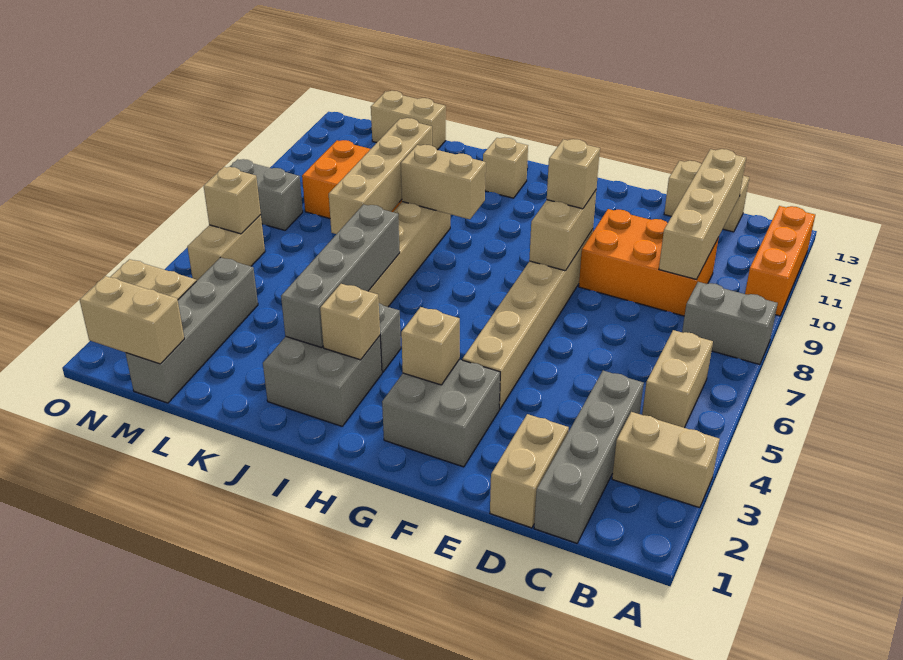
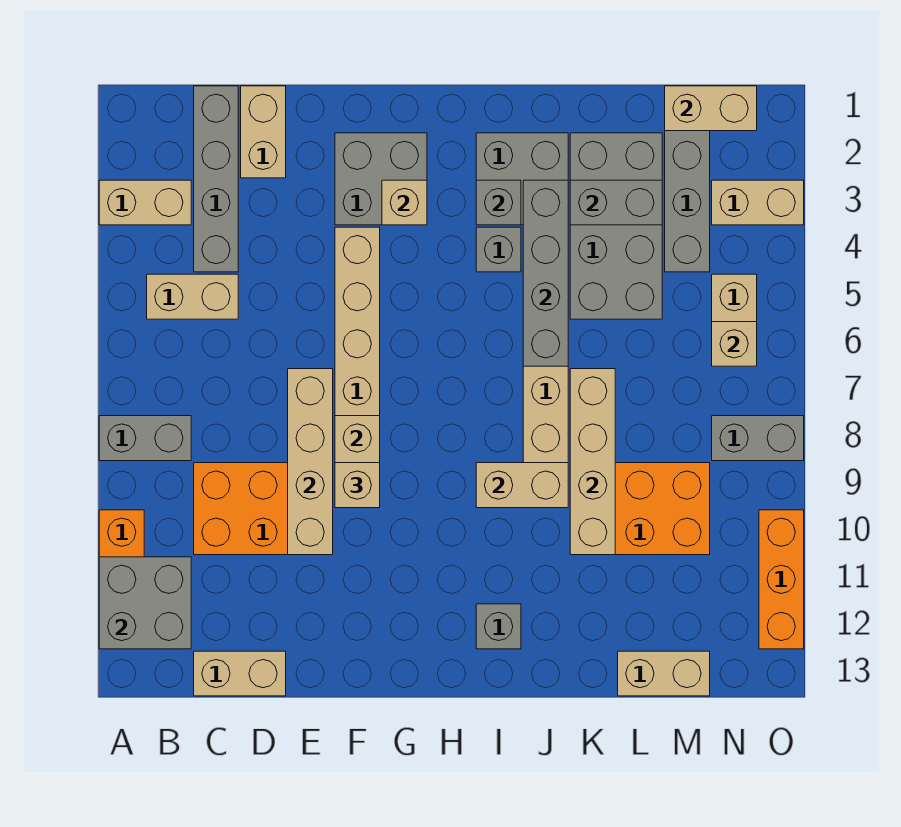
none -> grey 2x2 brick [99,557,191,649]
tan 1x2 brick [642,330,713,428] -> tan 1x2 brick turned to [147,274,238,319]
tan 1x4 brick [659,149,746,279] -> tan 1x4 brick moved to [288,369,333,555]
tan 1x1 brick [320,284,380,360] -> grey 1x1 brick [476,180,521,225]
tan 1x1 brick [483,137,528,198] -> grey 1x1 brick [476,604,521,649]
none -> grey 2x4 brick [570,133,662,319]
none -> grey 1x2 brick [570,180,662,225]
none -> orange 1x3 brick [759,510,804,649]

